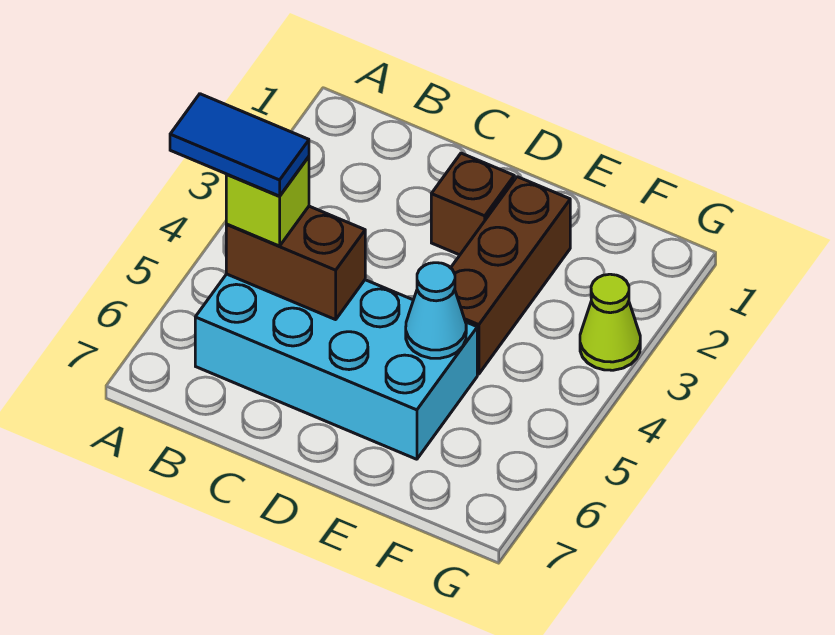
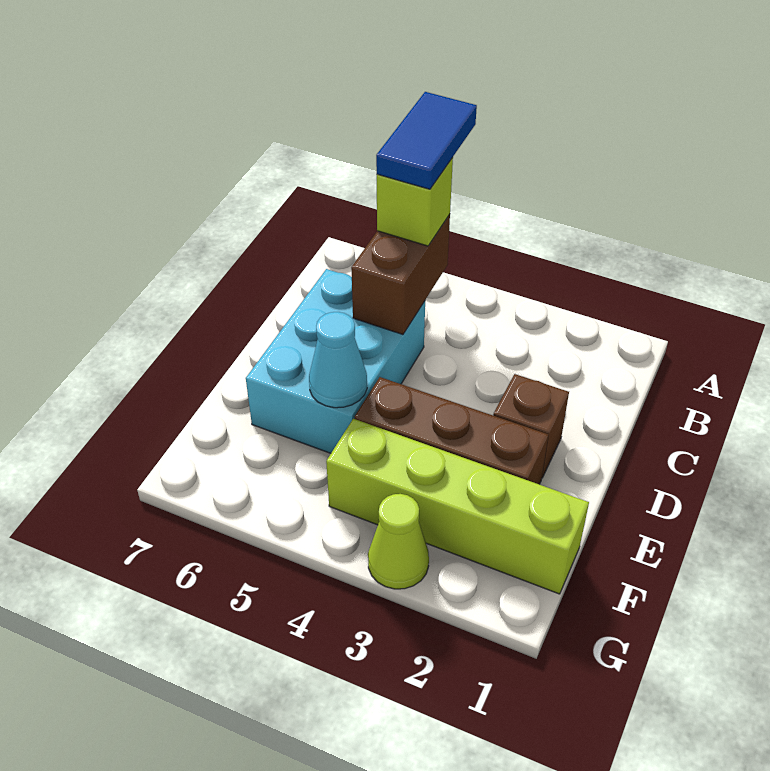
cyan 2x4 brick [195,274,477,459] -> cyan 2x3 brick [246,269,425,453]
none -> lime 1x4 brick [326,419,589,594]

